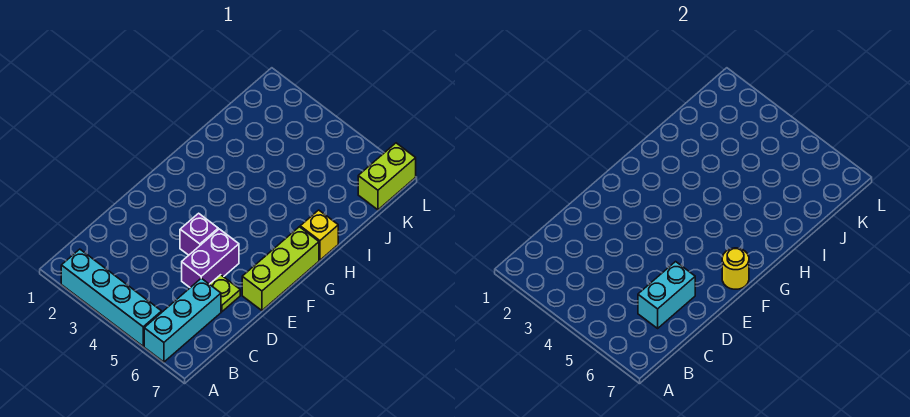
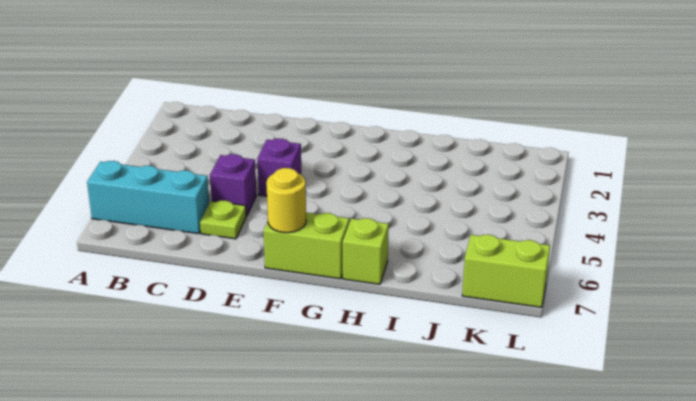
cyan 1x4 brick [61,249,162,346] -> none
cyan 1x2 brick [638,262,695,328] -> none
purple 1x2 brick [182,229,239,288] -> purple 1x1 brick [210,154,257,216]
lime 1x3 brick [242,227,319,310] -> lime 1x2 brick [264,212,349,279]
yellow 1x1 brick [300,210,338,260] -> lime 1x1 brick [343,218,389,284]

